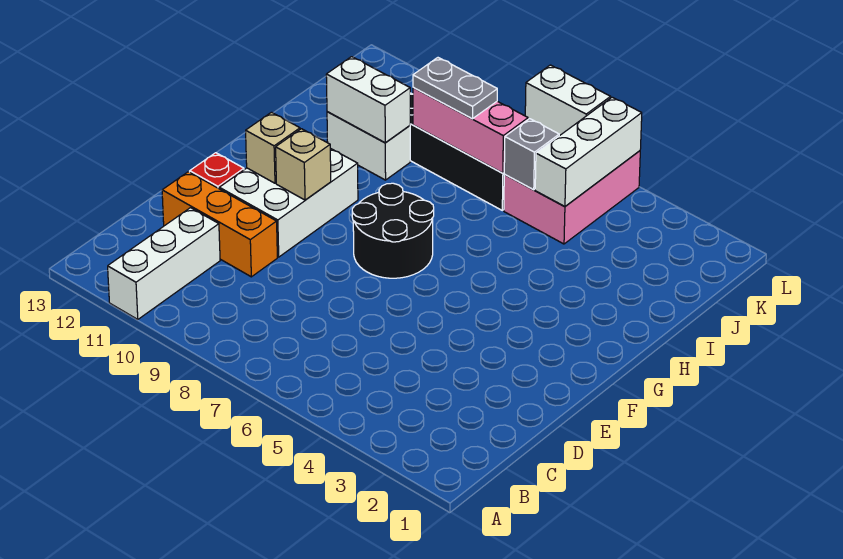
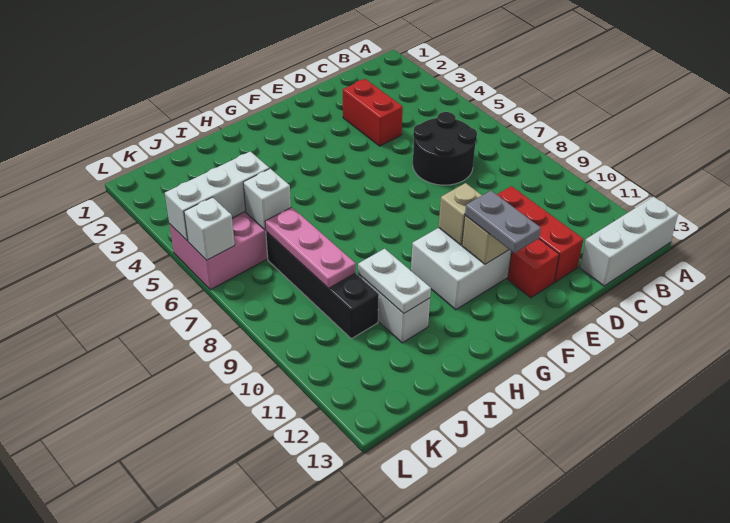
white 1x3 brick [108,208,220,319] -> white 1x3 brick moved to [580,197,678,286]
none -> red 1x2 brick [343,79,403,146]
orange 1x3 brick [162,172,277,277] -> red 1x3 brick [497,186,583,282]
black 2x2 round brick [352,183,434,278] -> black 2x2 round brick moved to [413,112,477,185]
white 1x2 brick [326,57,410,143] -> white 1x2 plate [358,249,431,314]
grey 1x1 brick [504,119,559,190] -> white 1x1 brick [243,169,291,230]
pink 1x3 brick [413,87,528,173] -> pink 1x3 plate [265,207,356,288]
grey 1x2 plate [413,58,497,119] -> grey 1x2 plate moved to [465,191,541,253]
white 1x2 brick [525,65,611,136] -> white 1x1 brick [184,197,235,260]

